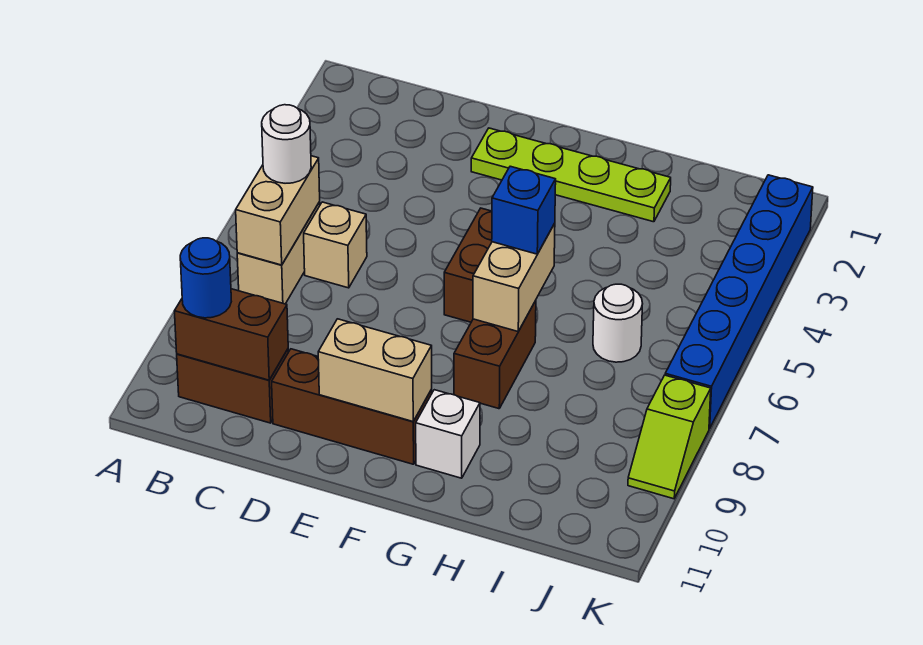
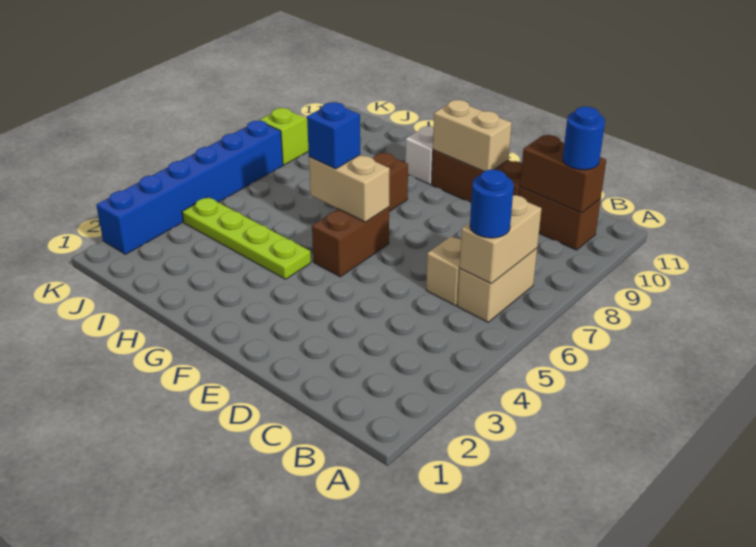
white 1x1 round brick [262,105,311,183] -> blue 1x1 round brick [470,170,514,238]
lime 1x4 plate [471,128,671,222] -> lime 1x4 plate moved to [182,197,311,279]
tan 1x2 brick [473,223,555,331] -> tan 1x2 brick turned to [309,155,390,222]
white 1x1 round brick [593,284,643,362] -> none

